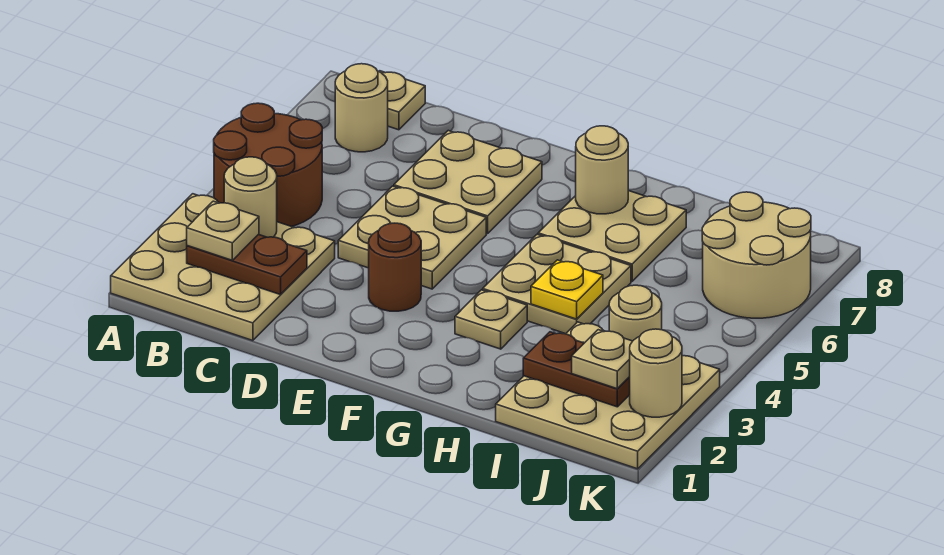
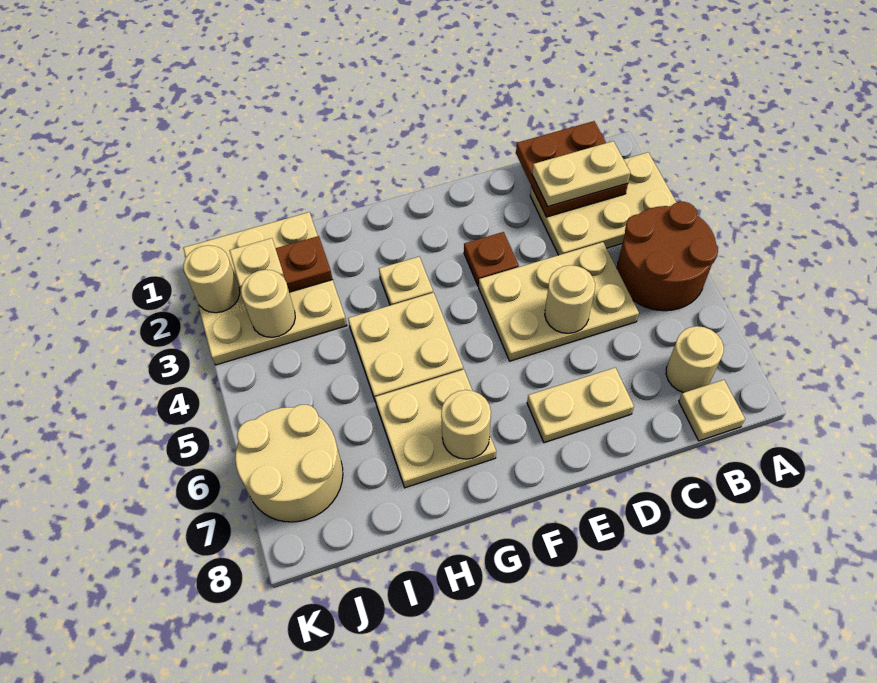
tan 3x3 plate [111,194,335,341] -> tan 2x3 plate [530,152,677,255]
brown 1x2 plate [187,234,307,295] -> brown 2x2 plate [516,121,628,217]
tan 1x1 plate [187,201,259,260] -> tan 1x2 plate [532,141,630,206]
tan 1x1 round brick [224,157,277,237] -> tan 1x1 round brick moved to [545,265,595,333]
tan 2x2 plate [338,186,486,289] -> tan 2x3 plate [479,242,639,361]
tan 2x2 plate [394,131,542,233] -> tan 1x2 plate [527,368,634,443]
brown 1x1 round brick [369,223,421,311] -> brown 1x1 plate [464,232,519,286]
yellow 1x1 plate [531,260,603,319] -> none

